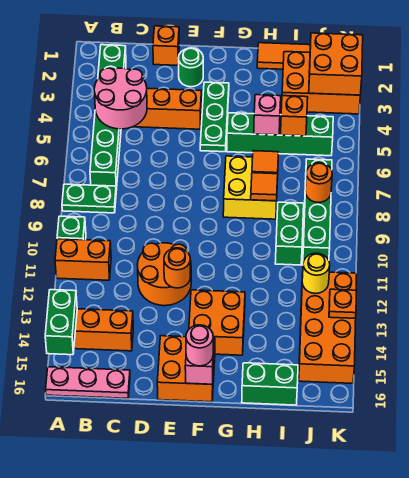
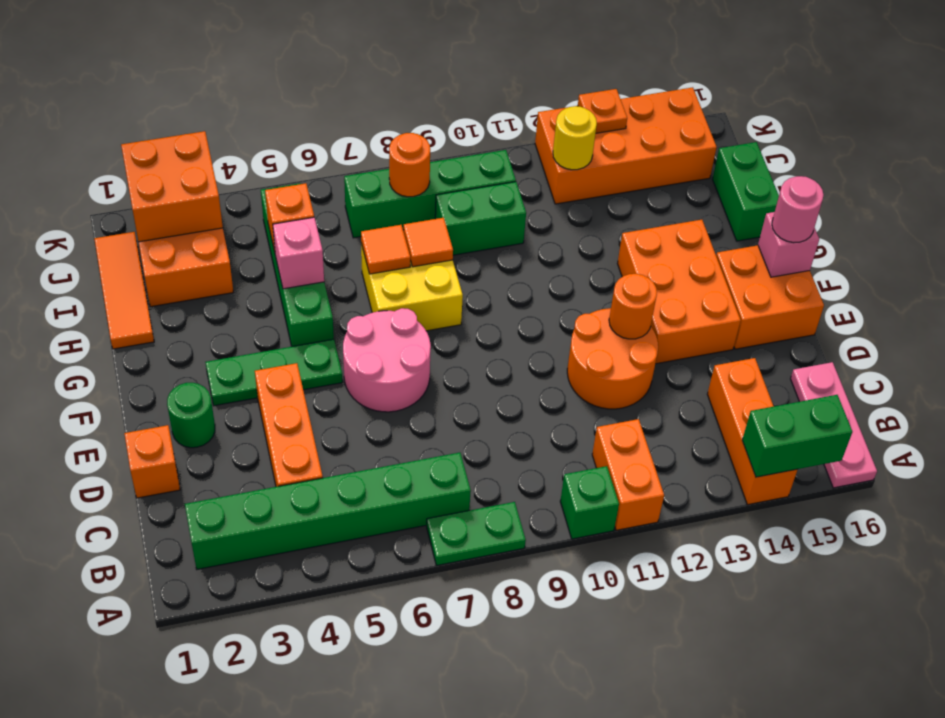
green 1x2 plate [62,184,116,213] -> green 1x2 plate turned to [427,502,526,565]
pink 2x2 round brick [94,68,147,129] -> pink 2x2 round brick moved to [343,308,431,412]
orange 2x2 brick [189,290,245,355] -> orange 2x3 brick [618,220,741,364]

